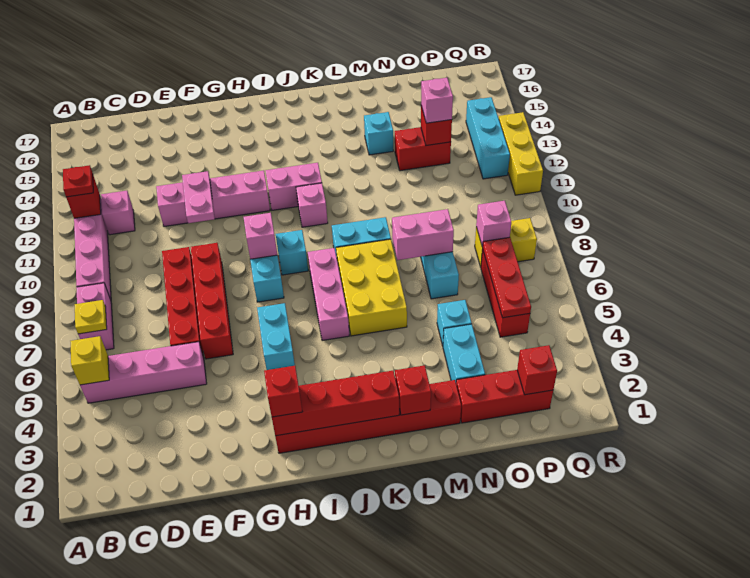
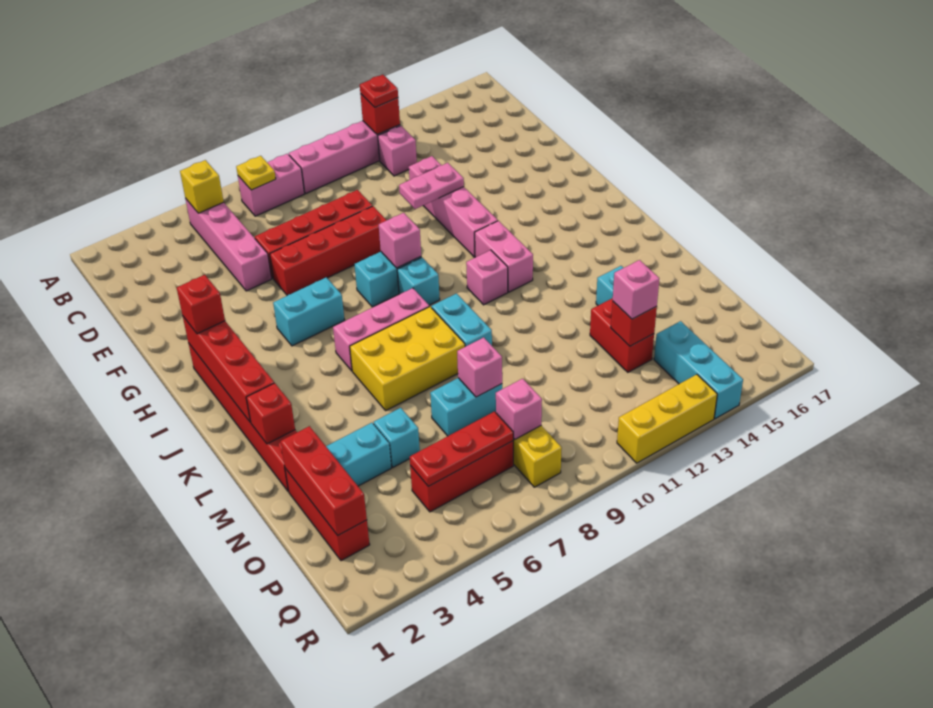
pink 1x2 brick [392,209,454,260] -> pink 1x1 brick [457,337,502,397]
red 1x1 brick [517,345,557,395] -> red 1x3 brick [281,426,367,535]
cyan 1x3 brick [466,97,510,179] -> cyan 1x3 brick turned to [654,321,743,419]

